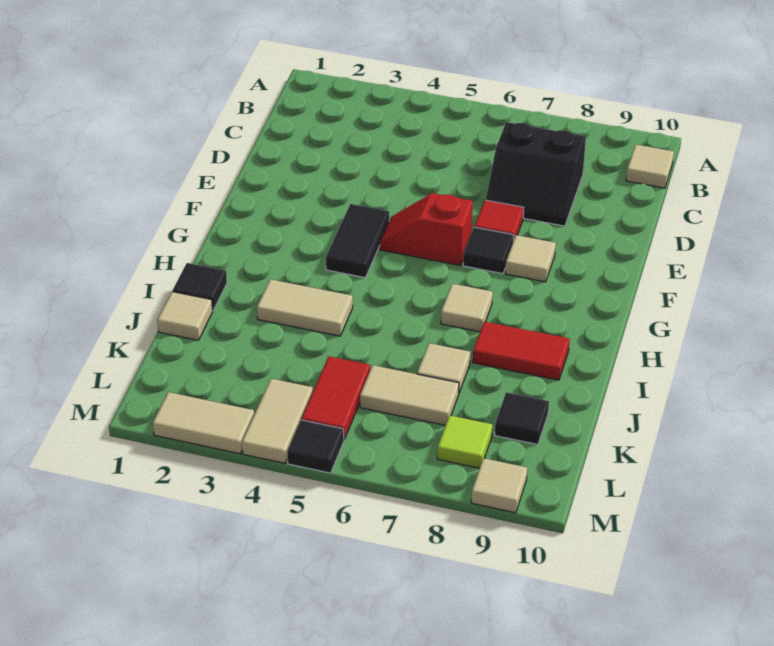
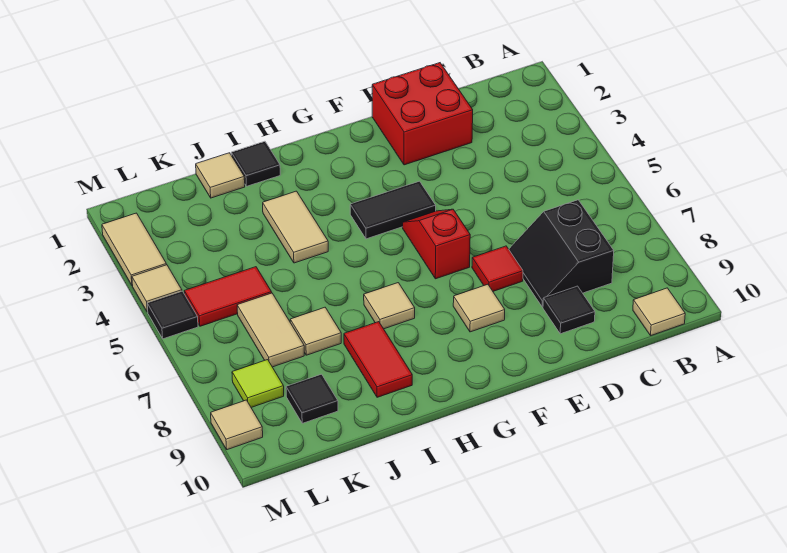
none -> red 2x2 brick [372,63,473,165]
black 1x1 tile [463,227,514,274] -> black 1x1 tile moved to [543,286,595,334]
tan 1x2 tile [242,379,313,463] -> tan 1x1 tile [132,265,182,312]

